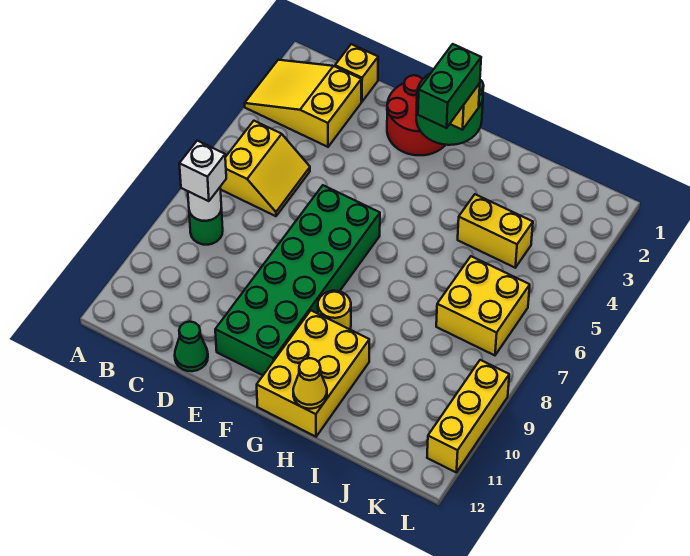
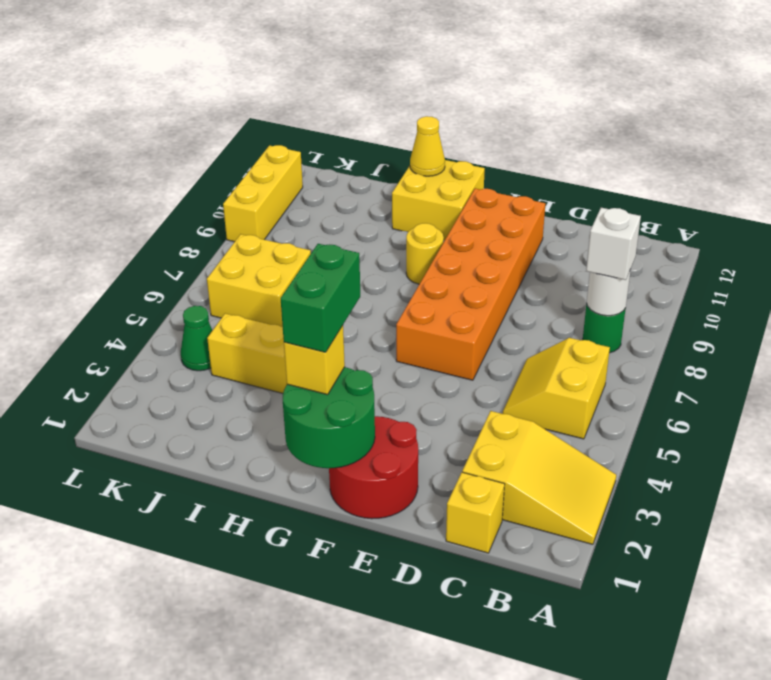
green 1x1 cone [175,322,208,371] -> green 1x1 cone moved to [181,306,212,371]
green 2x6 brick [215,185,380,375] -> orange 2x6 brick [396,188,545,380]
yellow 2x3 brick [257,311,369,437] -> yellow 2x2 brick [392,160,485,240]

